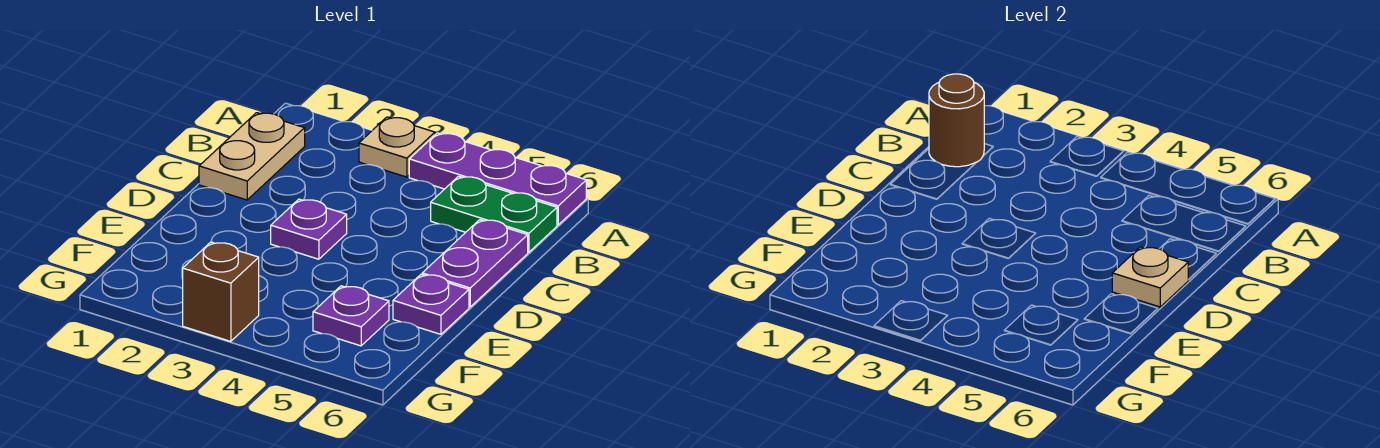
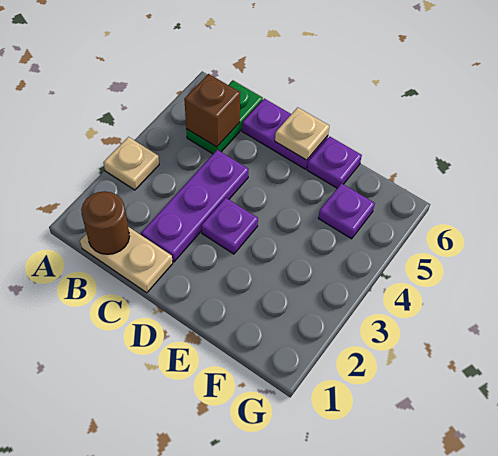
purple 1x3 plate [409,133,586,225] -> purple 1x3 plate moved to [141,150,249,262]
brown 1x1 brick [183,242,259,341] -> brown 1x1 brick moved to [184,74,240,147]

